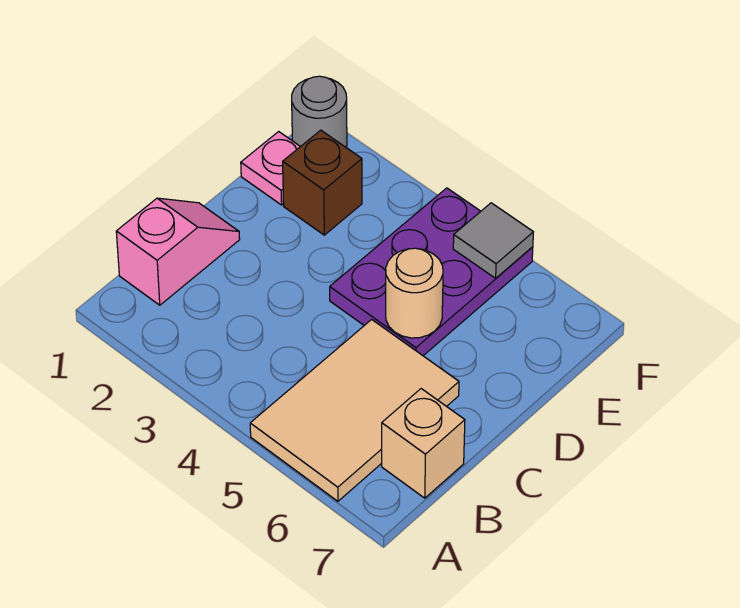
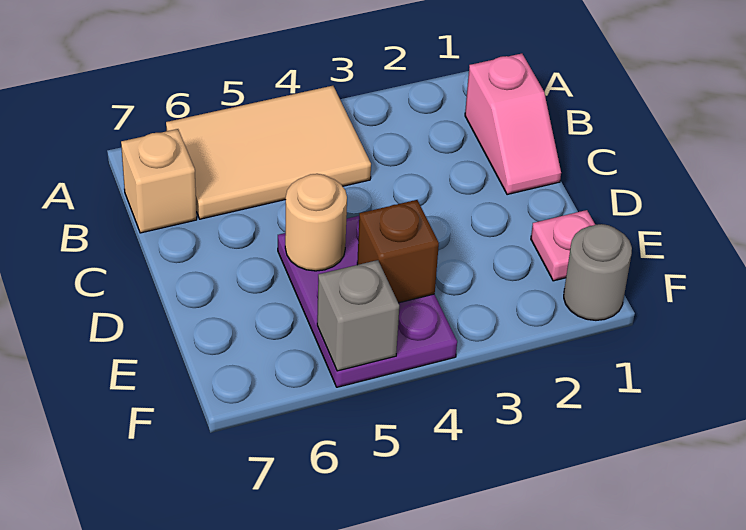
tan 2x3 tile [250,320,459,501] -> tan 2x3 tile turned to [166,86,371,219]
brown 1x1 brick [283,130,362,235] -> brown 1x1 brick moved to [357,200,439,303]
grey 1x1 tile [453,203,533,278] -> grey 1x1 brick [317,260,399,371]

